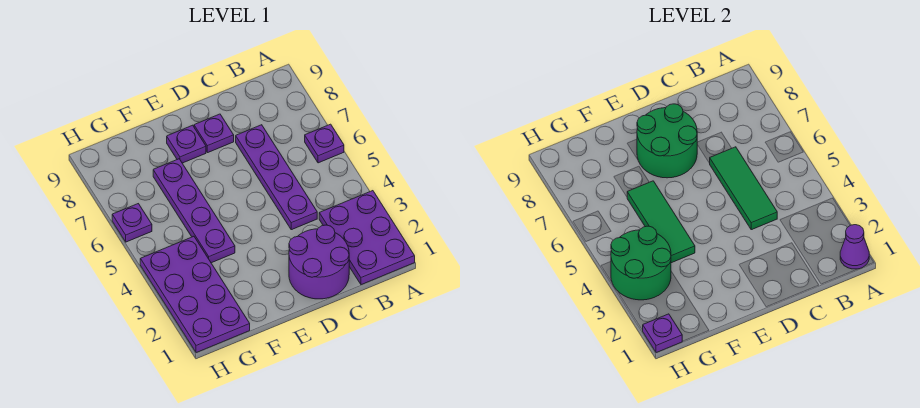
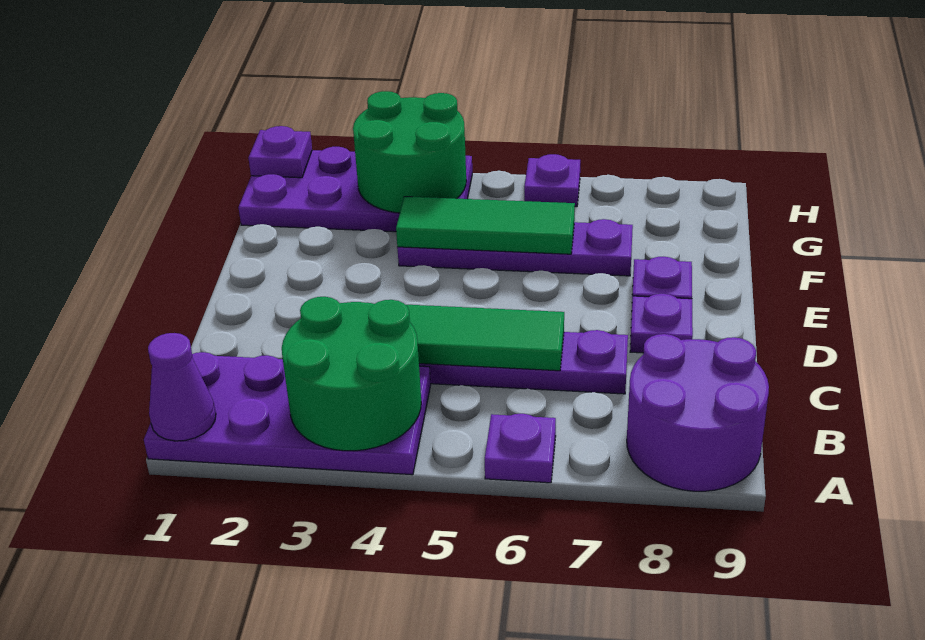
purple 2x3 plate [319,191,415,285] -> purple 2x4 plate [144,352,431,475]
purple 2x2 round brick [289,225,349,299] -> purple 2x2 round brick moved to [627,334,769,491]
green 2x2 round brick [637,104,697,178] -> green 2x2 round brick moved to [282,297,421,451]

